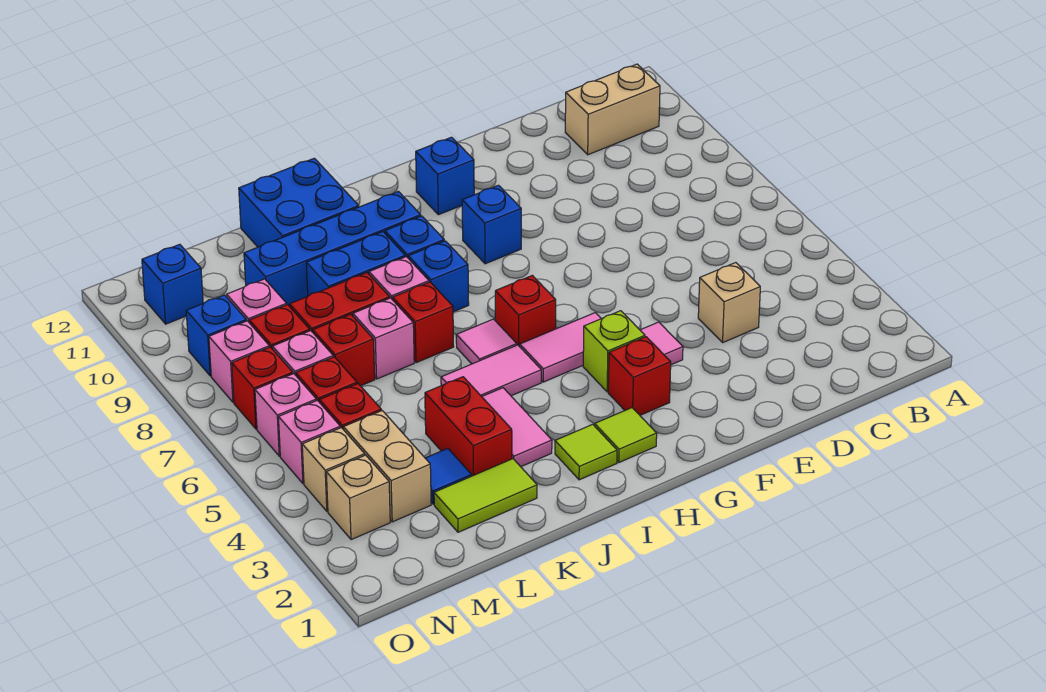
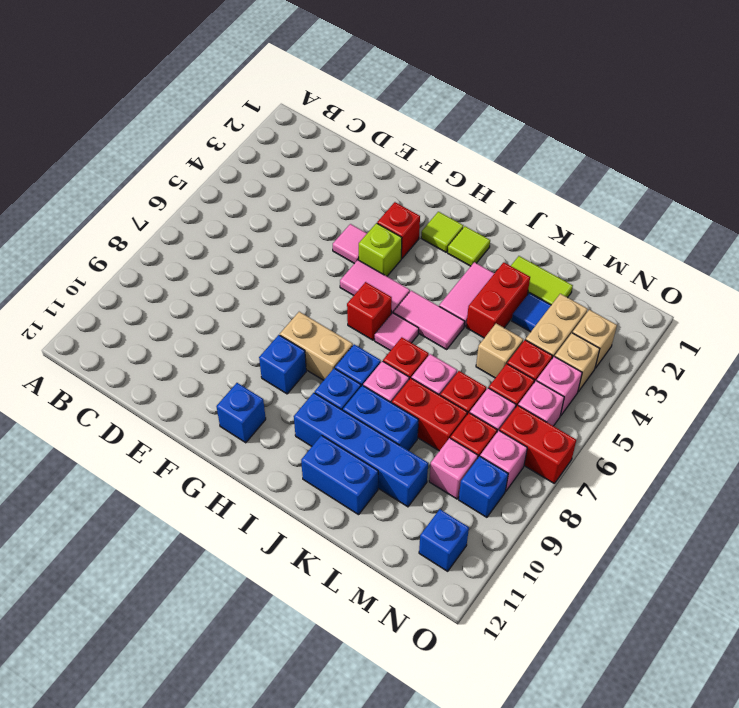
tan 1x2 brick [565,64,660,155] -> tan 1x2 brick moved to [280,312,353,380]
tan 1x1 brick [698,263,760,342] -> tan 1x1 brick moved to [476,324,523,378]
blue 2x2 brick [239,158,359,247] -> blue 1x2 brick [301,435,378,515]
red 1x1 brick [232,347,293,429] -> red 1x2 brick [499,405,576,484]

